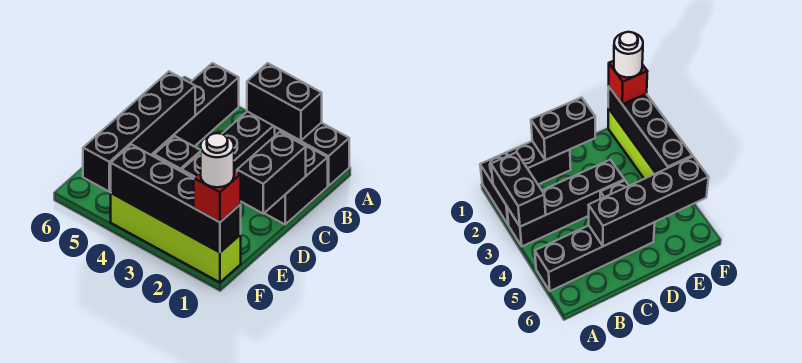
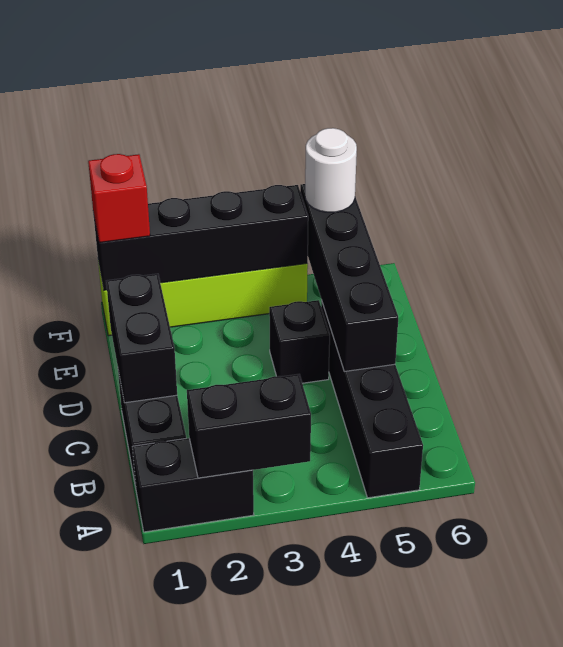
black 1x4 brick [182,112,275,178] -> none
white 1x1 round brick [201,133,234,187] -> white 1x1 round brick moved to [305,128,357,212]

